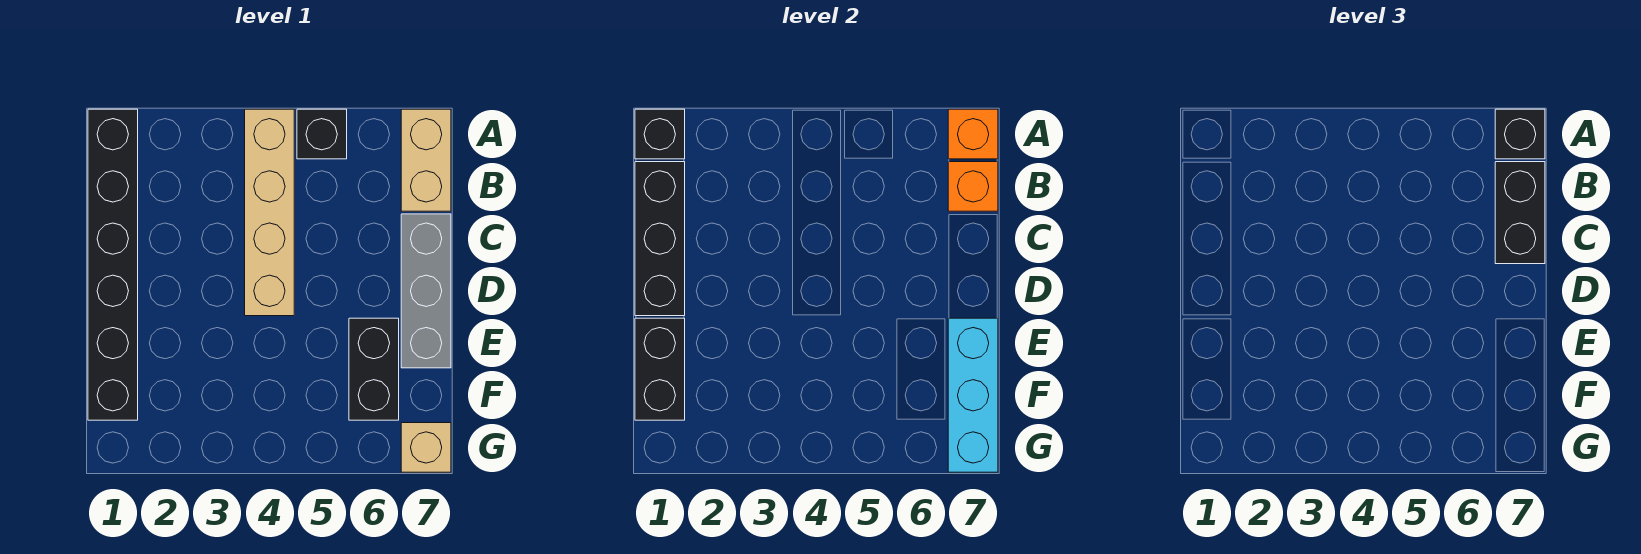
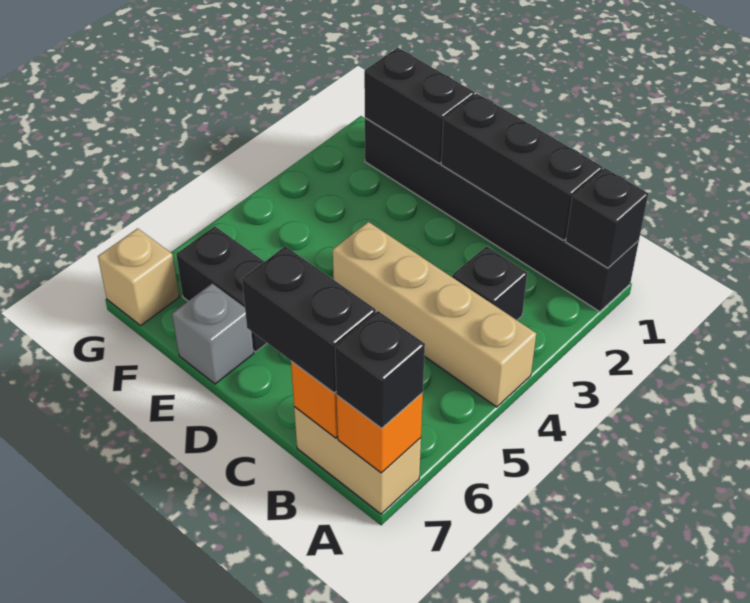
black 1x1 brick [297,109,347,159] -> black 1x1 brick moved to [452,246,527,320]
grey 1x3 brick [401,214,451,368] -> grey 1x1 brick [172,284,254,384]
cyan 1x3 brick [948,318,998,472] -> none

